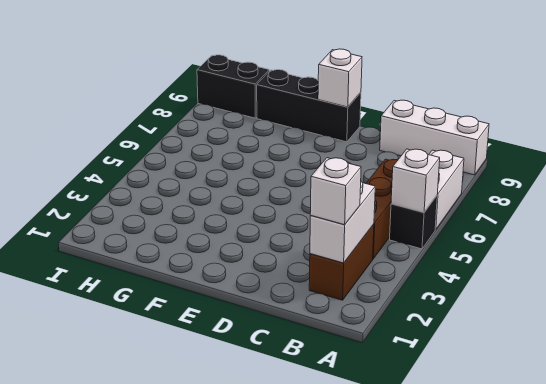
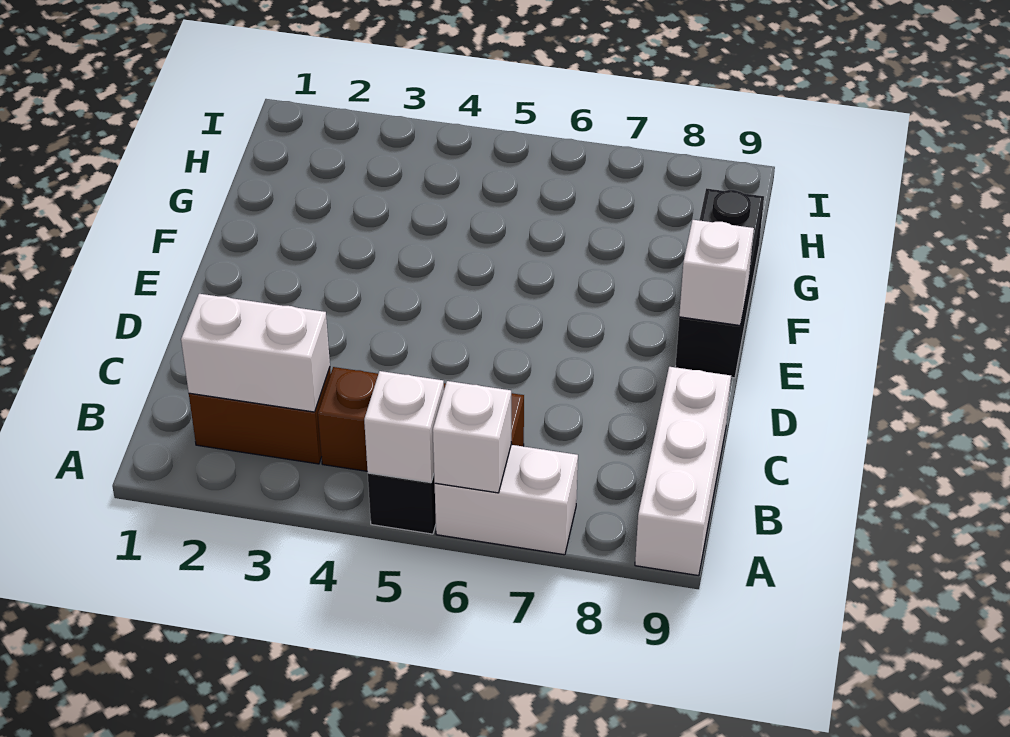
white 1x1 brick [310,158,361,225] -> white 1x1 brick moved to [433,381,511,493]
black 1x2 brick [197,55,269,118] -> none

